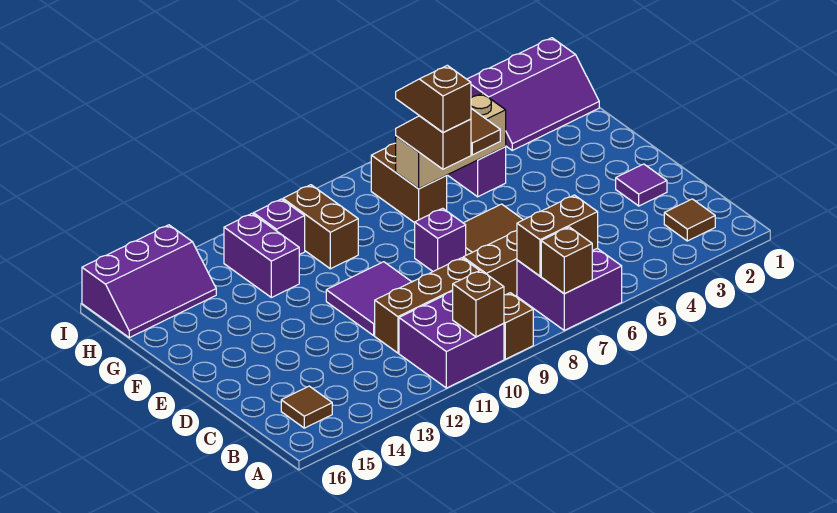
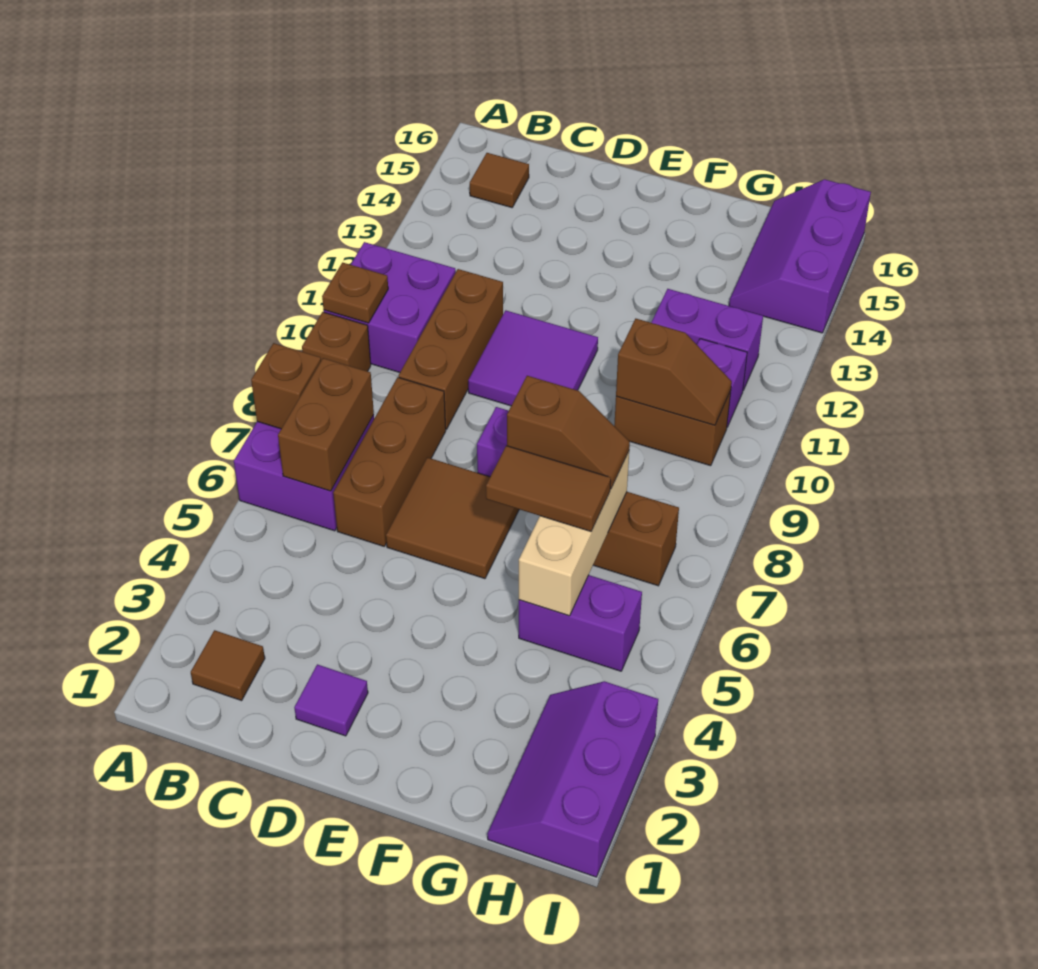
brown 1x1 brick [453,270,504,337] -> brown 1x1 plate [322,263,388,323]
brown 1x2 slope [396,65,471,132] -> brown 1x2 slope moved to [616,319,732,425]

